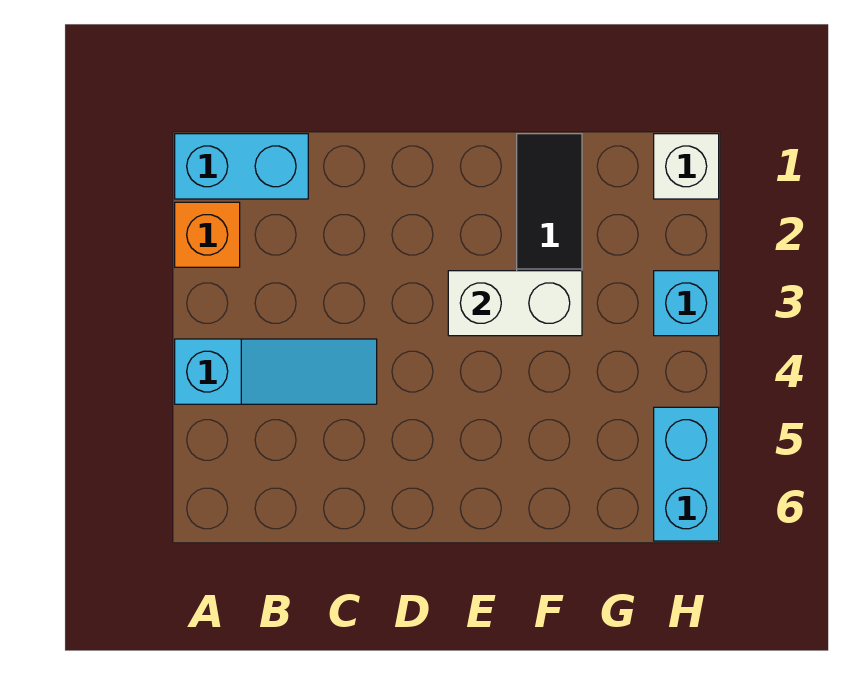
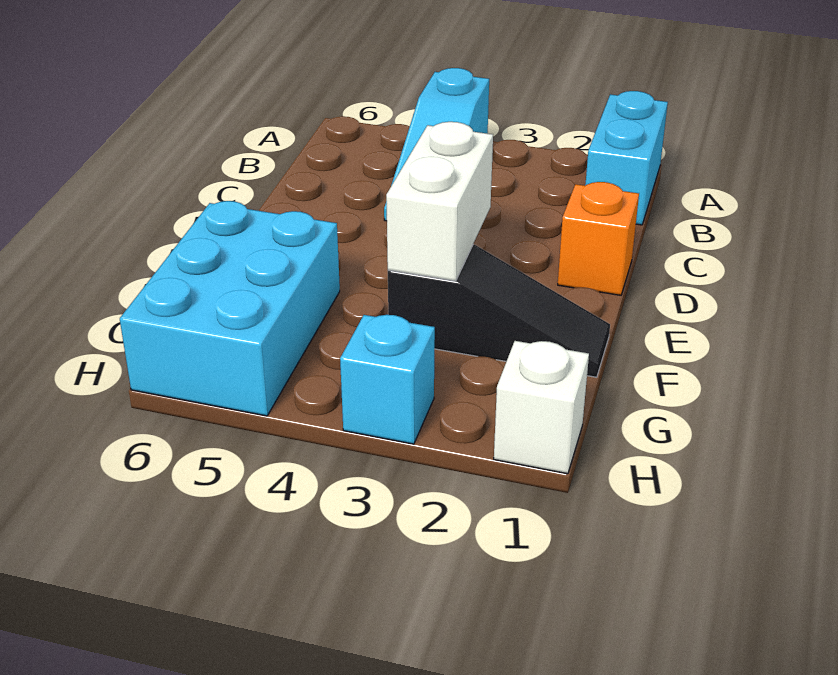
orange 1x1 brick [175,202,240,267] -> orange 1x1 brick moved to [558,182,639,295]
cyan 1x2 brick [654,407,719,541] -> cyan 2x3 brick [120,201,340,416]

